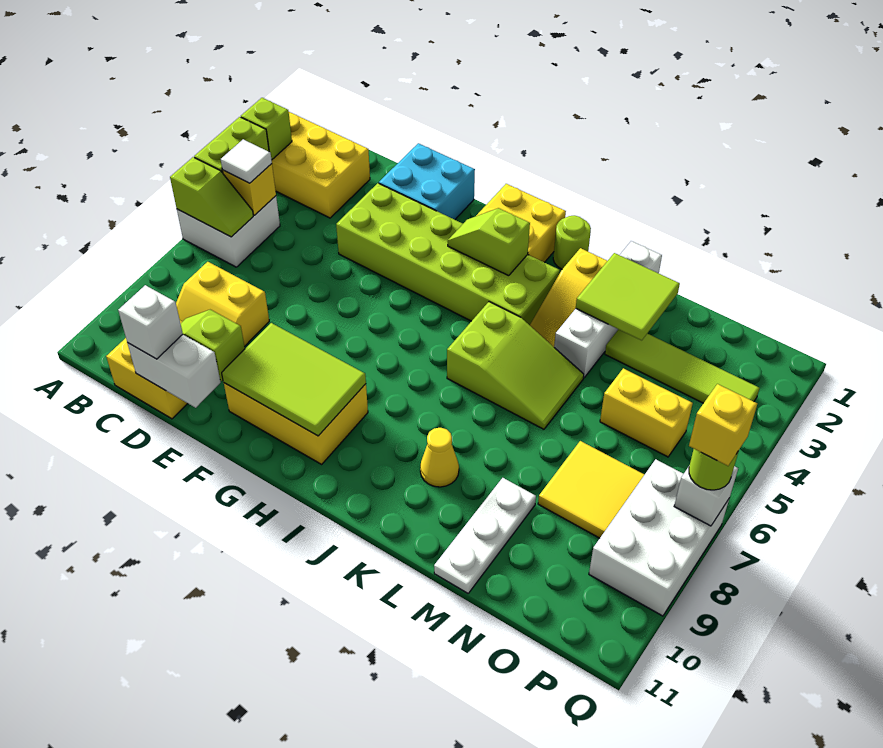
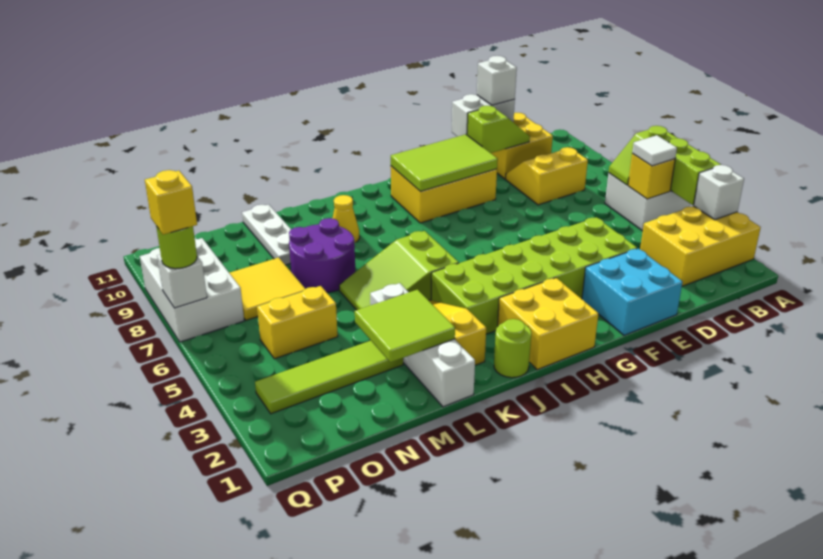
lime 1x1 brick [241,98,292,160] -> white 1x1 brick [694,165,744,220]
lime 1x2 slope [448,208,530,276] -> none
none -> purple 2x2 round brick [289,218,355,293]

